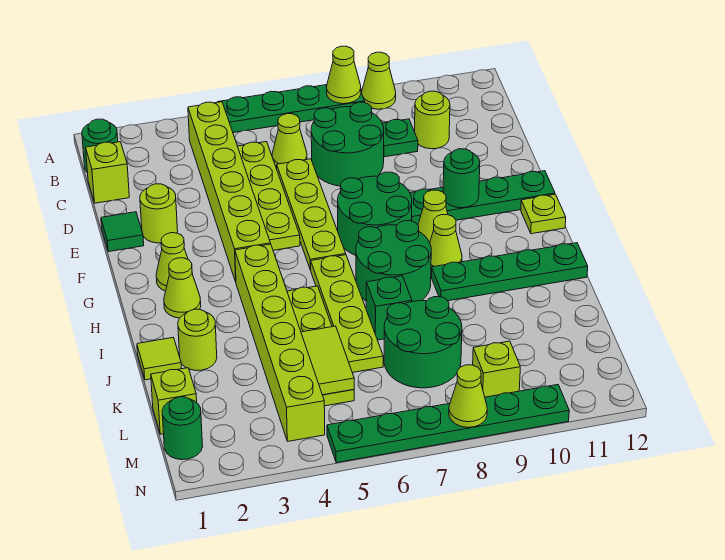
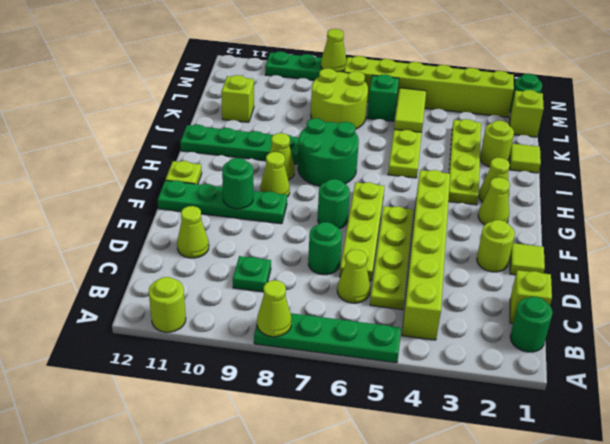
lime 1x1 cone [362,52,396,109] -> lime 1x1 cone moved to [177,206,209,258]
green 2x2 round brick [311,102,384,186] -> green 1x1 round brick [308,222,342,275]
lime 1x1 round brick [415,91,450,149] -> lime 1x1 round brick moved to [149,277,186,332]
green 1x1 tile [101,212,144,252] -> lime 1x1 tile [510,243,545,275]
green 2x2 round brick [338,172,412,255] -> green 1x1 round brick [318,179,350,229]
lime 1x6 brick [235,244,325,441] -> lime 1x6 brick turned to [344,56,514,117]
lime 1x4 plate [311,255,383,373] -> lime 1x4 plate moved to [448,119,481,205]
green 1x1 brick [366,276,412,340] -> green 1x1 brick moved to [367,74,399,121]
green 2x2 round brick [384,297,462,388] -> lime 2x2 round brick [311,68,368,129]
lime 1x1 brick [473,341,520,397] -> lime 1x1 brick moved to [221,75,254,122]

